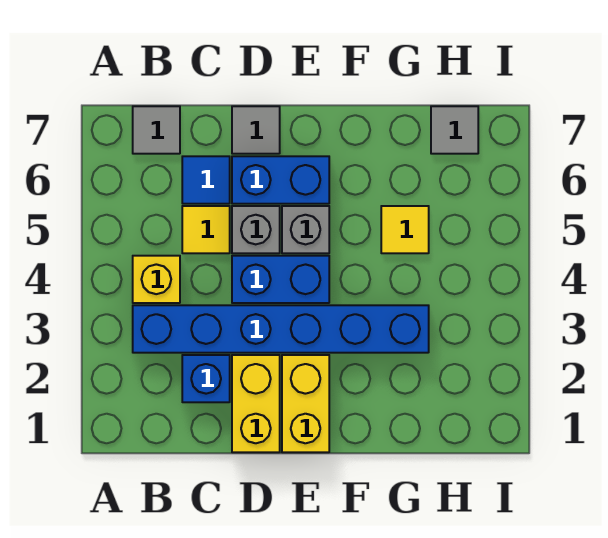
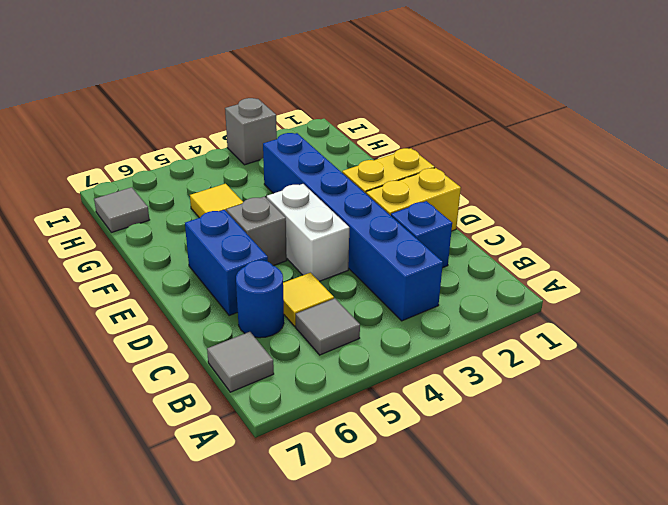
yellow 1x1 brick [133,256,180,303] -> none
blue 1x1 tile [182,156,230,204] -> blue 1x1 round brick [236,260,284,338]
blue 1x2 brick [232,256,329,303] -> white 1x2 brick [267,184,349,281]
grey 1x1 brick [232,206,280,253] -> grey 1x1 brick moved to [225,98,277,165]
grey 1x1 tile [232,106,280,154] -> grey 1x1 tile moved to [296,299,360,355]

